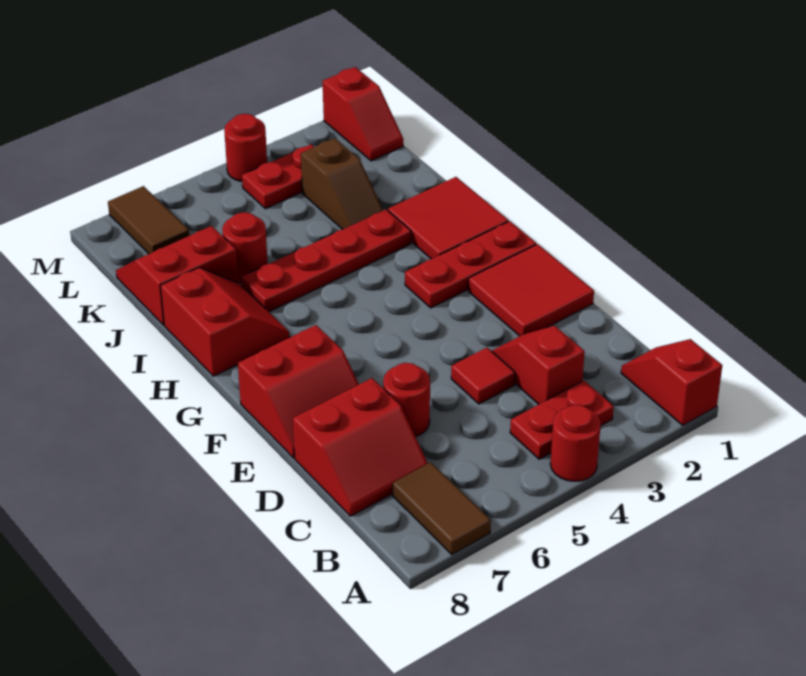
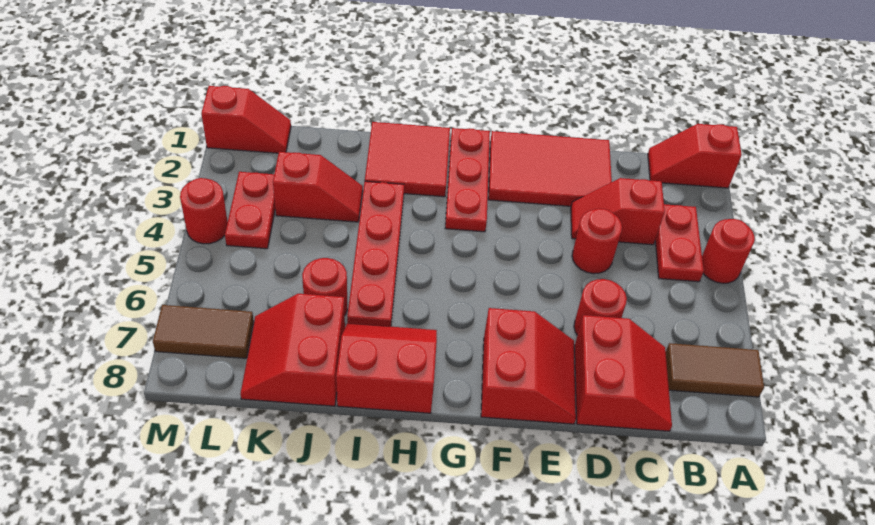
red 1x1 tile [451,348,515,404] -> red 1x1 round brick [572,209,622,274]
red 2x2 tile [468,244,594,336] -> red 2x3 tile [488,131,612,206]
brown 1x2 slope [301,138,383,229] -> red 1x2 slope [273,152,363,222]

